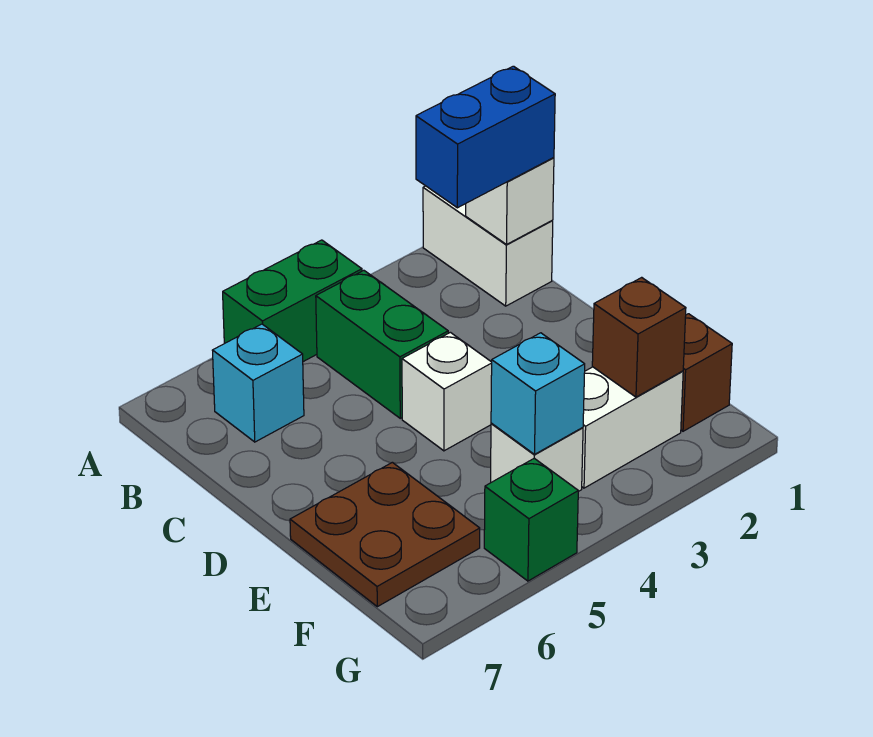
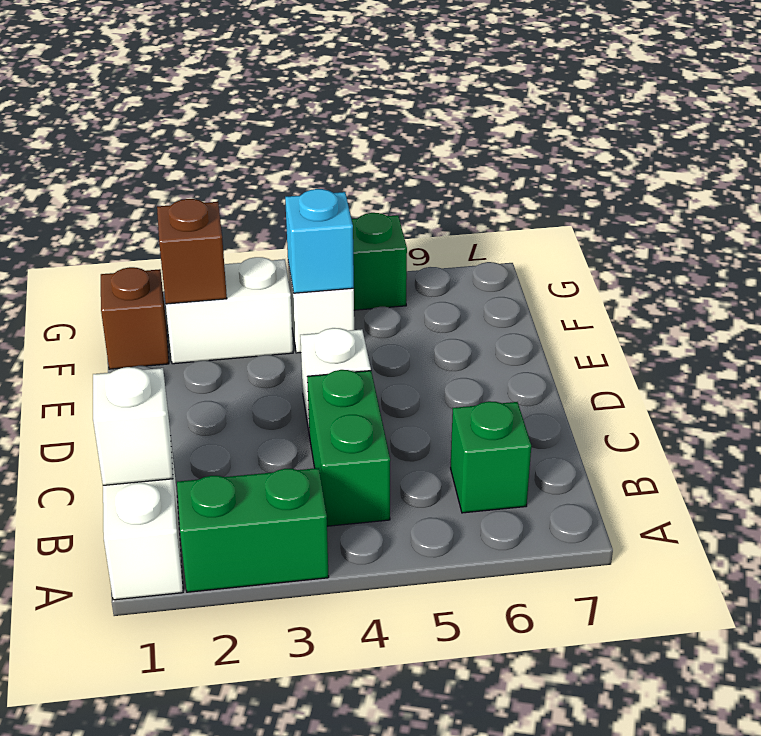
green 1x2 brick [223,240,362,362] -> green 1x2 brick moved to [177,468,329,592]
blue 1x2 brick [416,66,555,208] -> none
cyan 1x1 brick [212,324,304,442] -> green 1x1 brick [451,401,531,513]
brown 2x2 plate [290,462,480,607] -> none

